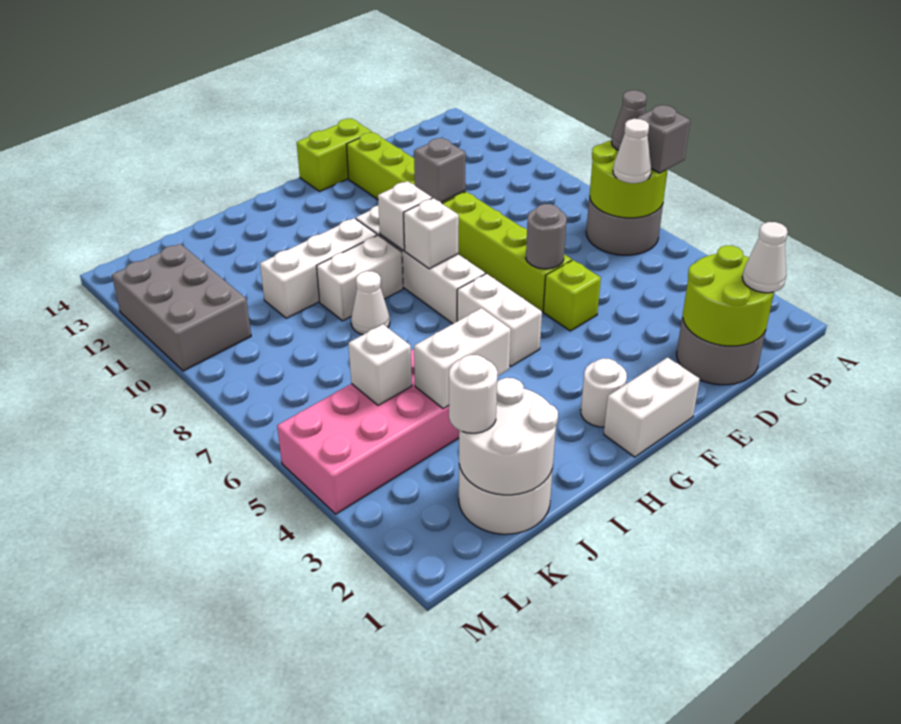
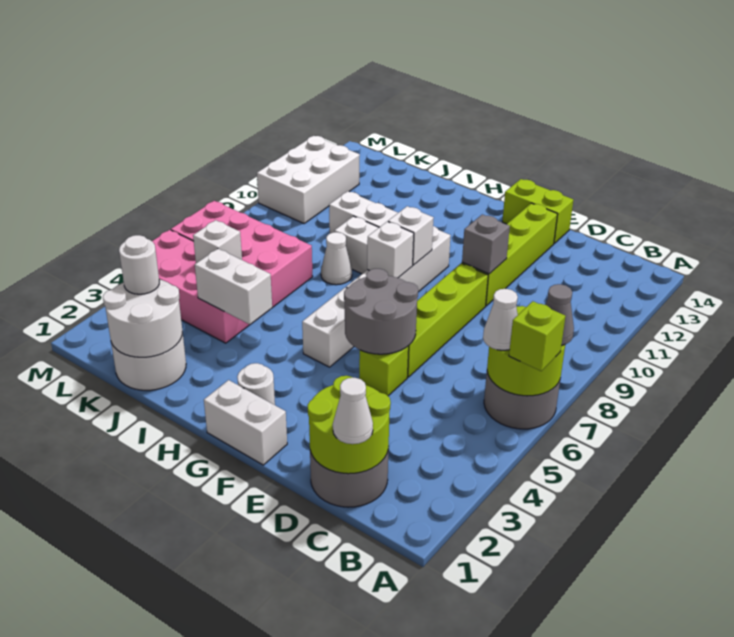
grey 1x1 brick [636,105,690,173] -> lime 1x1 brick [509,301,565,371]
grey 1x1 round brick [526,204,567,269] -> grey 2x2 round brick [344,269,418,354]
none -> pink 2x4 brick [171,201,313,308]
grey 2x3 brick [112,244,251,371] -> white 2x3 brick [257,136,360,223]

